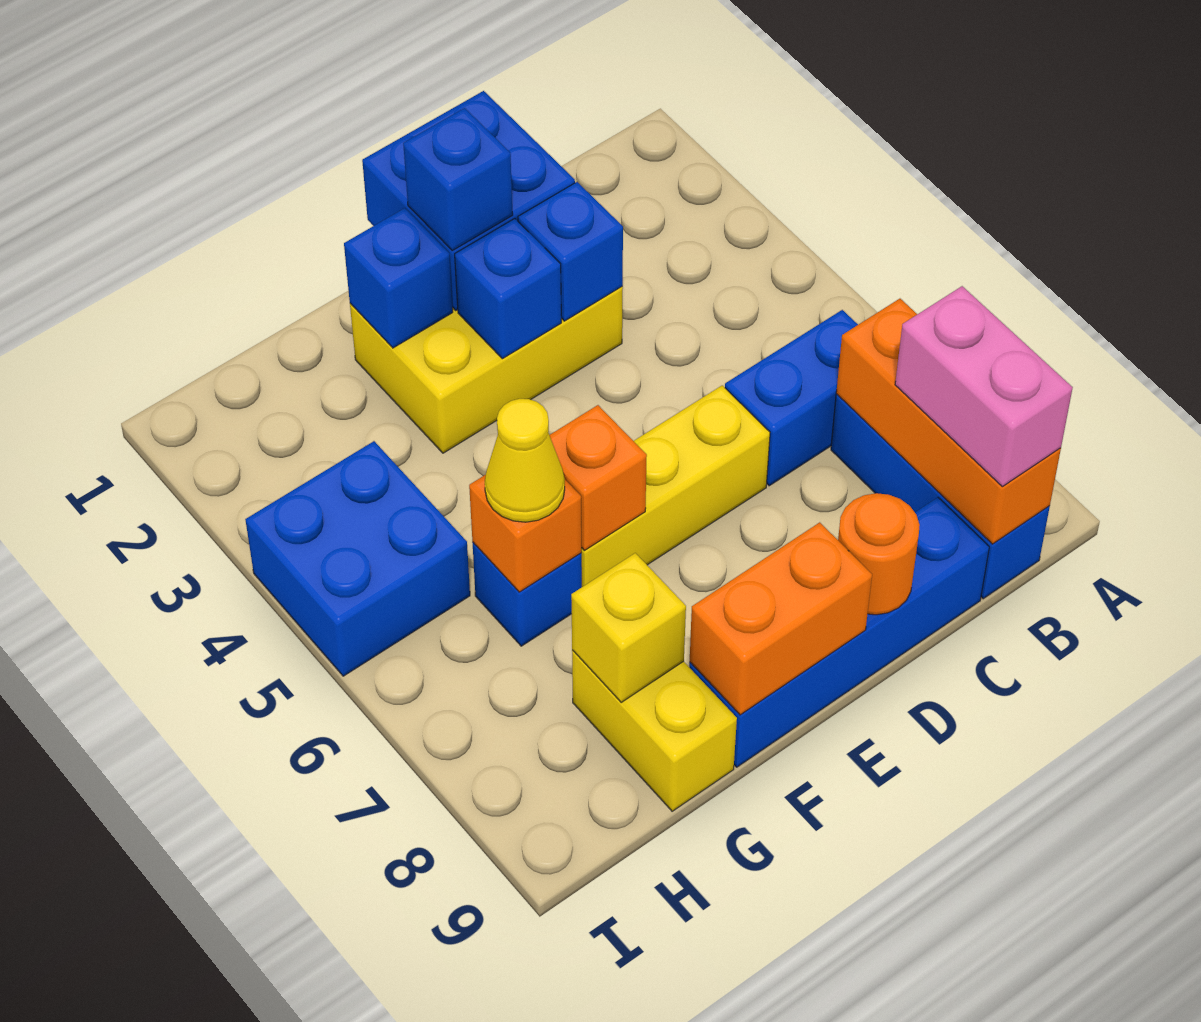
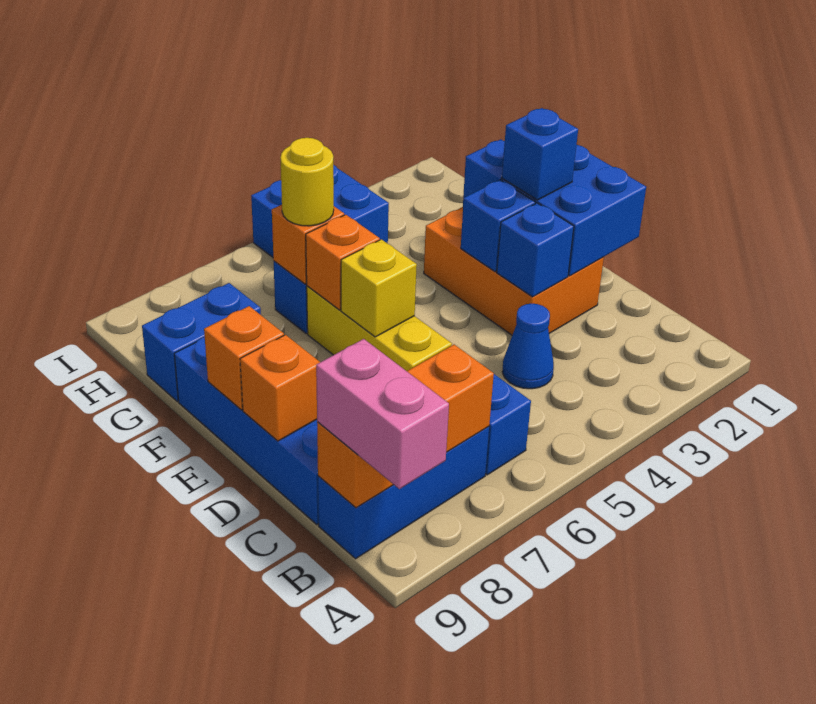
pink 1x2 brick [895,286,1073,487] -> pink 1x2 brick turned to [316,339,449,489]
none -> blue 1x1 cone [502,304,554,389]
yellow 2x3 brick [350,287,623,453] -> orange 2x3 brick [424,207,604,335]
orange 1x1 round brick [838,493,920,615] -> orange 1x1 brick [240,335,320,441]
orange 1x2 brick [690,522,872,715] -> orange 1x1 brick [204,306,284,410]
yellow 1x1 cone [485,399,565,522] -> yellow 1x1 round brick [280,138,334,226]
yellow 1x2 brick [572,650,737,811] -> blue 1x2 brick [142,283,261,401]
yellow 1x1 brick [571,553,686,702] -> yellow 1x1 brick moved to [341,239,417,337]

